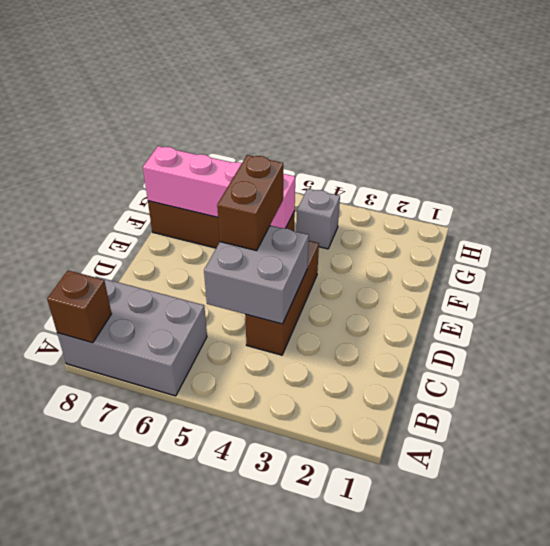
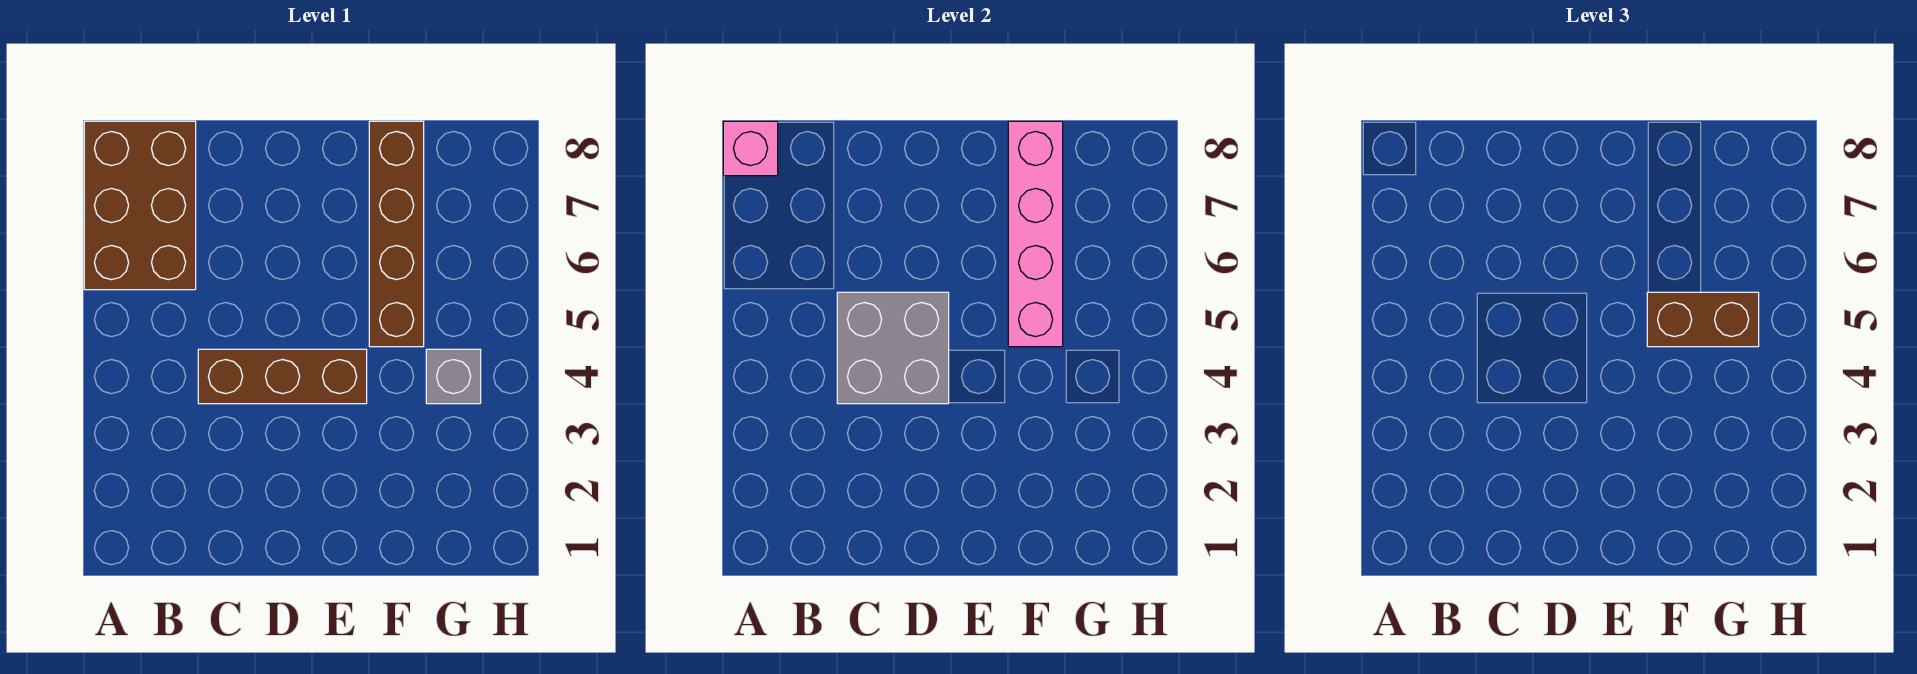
grey 2x3 brick [57,277,207,396] -> brown 2x3 brick [84,121,196,290]
brown 1x1 brick [47,270,112,343] -> pink 1x1 brick [723,121,778,176]
brown 1x2 brick [217,155,283,251] -> brown 1x2 brick moved to [1647,292,1759,347]

